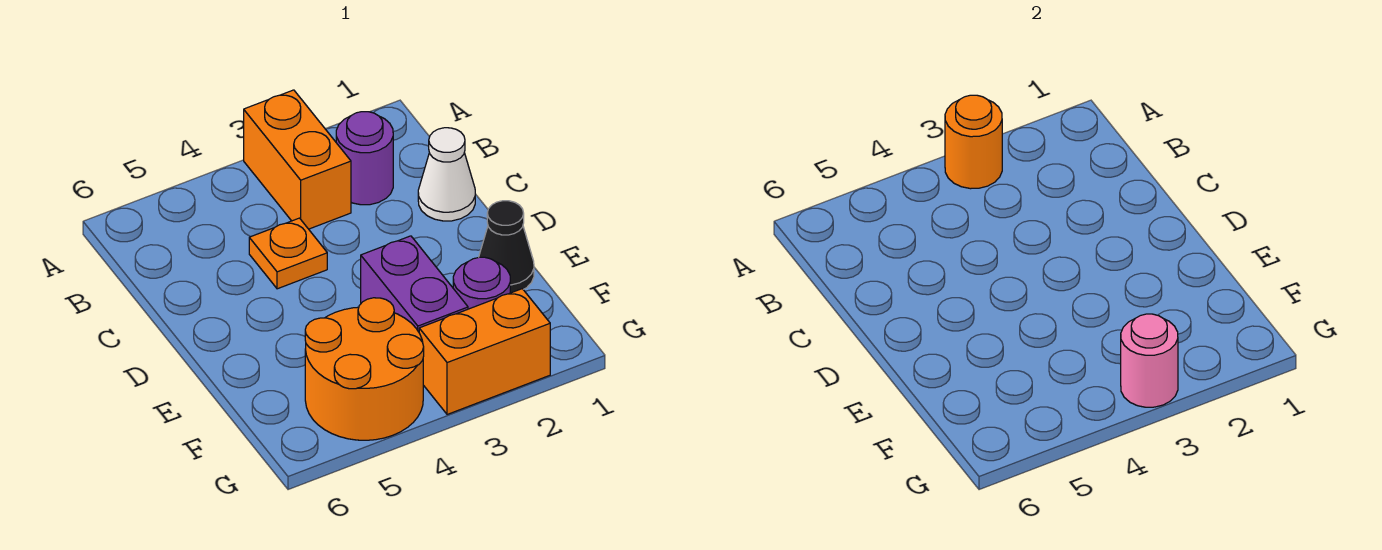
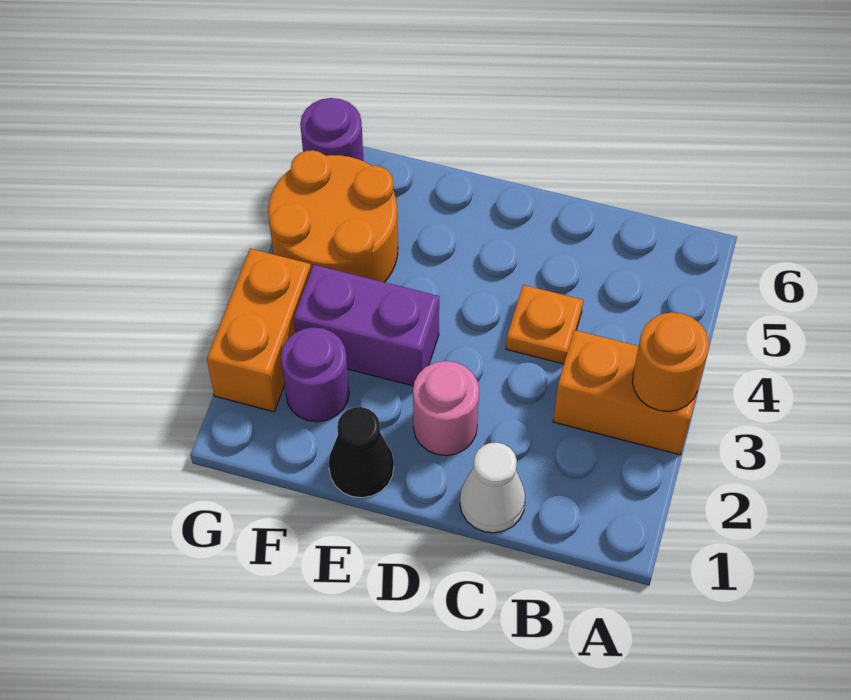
purple 1x1 round brick [336,112,393,205] -> purple 1x1 round brick moved to [300,98,363,161]
pink 1x1 round brick [1121,314,1178,407] -> pink 1x1 round brick moved to [413,361,479,456]

